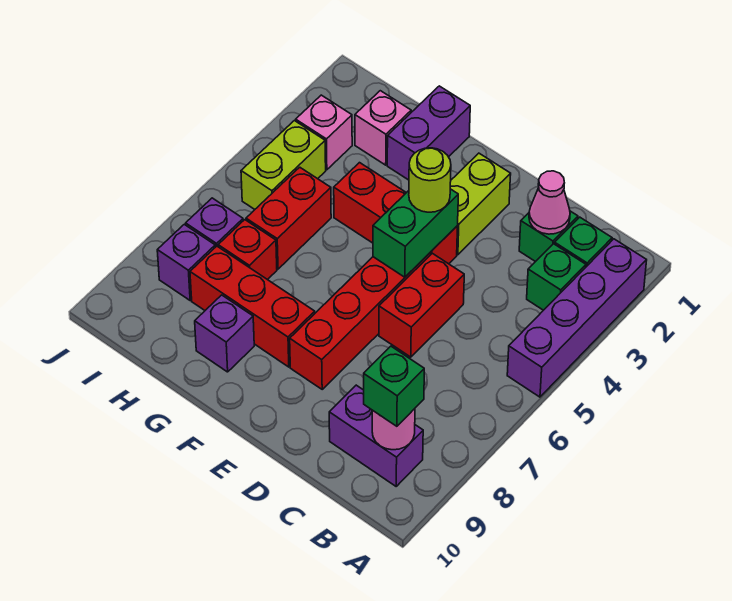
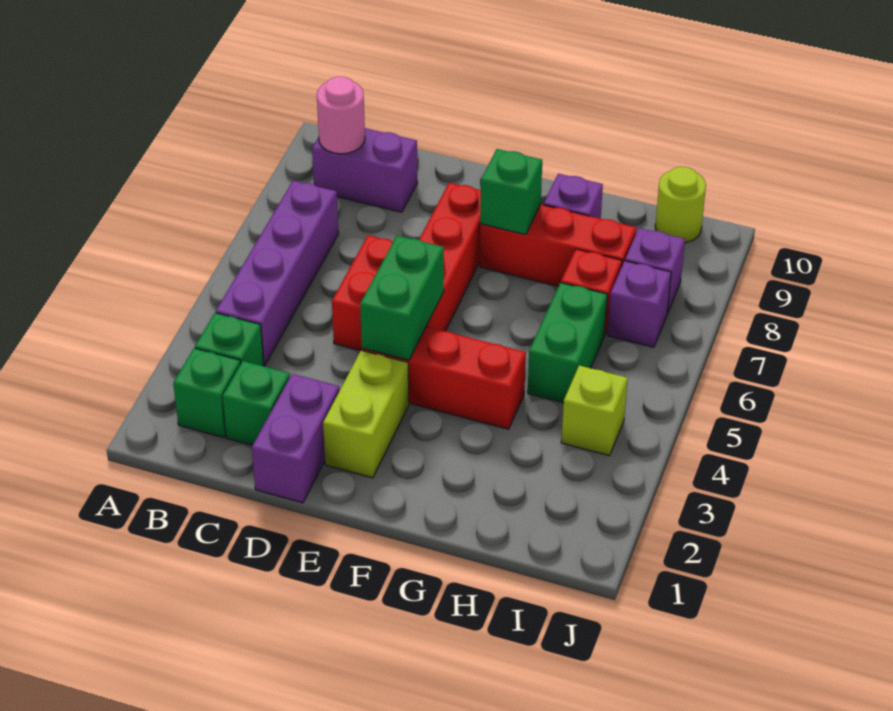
purple 1x4 brick [507,239,647,397] -> purple 1x4 brick moved to [216,181,338,365]
green 1x1 brick [364,346,424,426] -> green 1x1 brick moved to [480,149,542,235]
pink 1x1 cone [529,171,570,234] -> none
lime 1x1 round brick [409,148,451,212] -> lime 1x1 round brick moved to [655,167,706,243]
purple 1x2 brick [387,86,470,180] -> purple 1x2 brick moved to [252,374,340,503]
pink 1x1 brick [355,91,411,165] -> none
red 1x2 brick [246,167,331,269] -> green 1x2 brick [528,283,607,403]
pink 1x1 brick [296,95,352,170] -> none
lime 1x2 brick [241,121,326,209] -> lime 1x1 brick [561,366,628,456]

